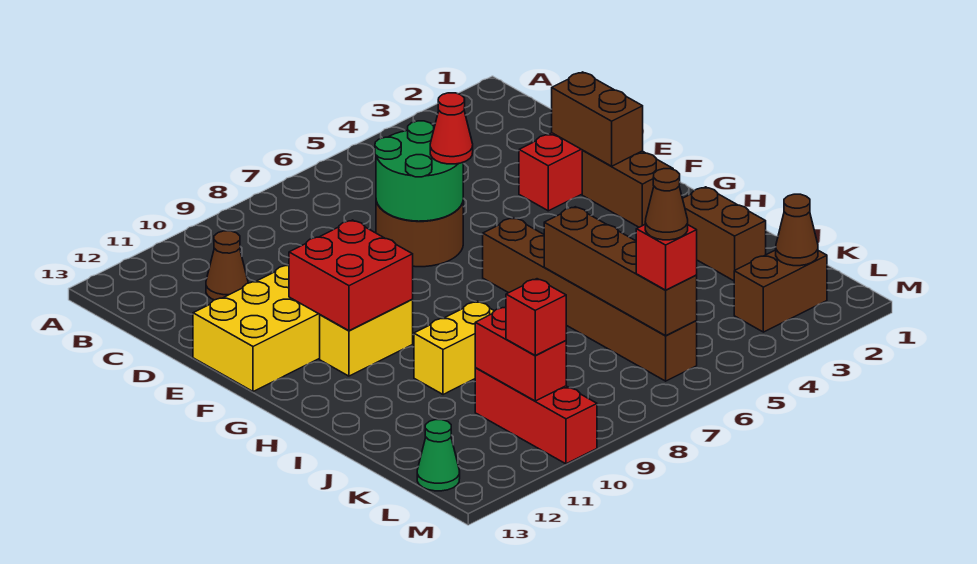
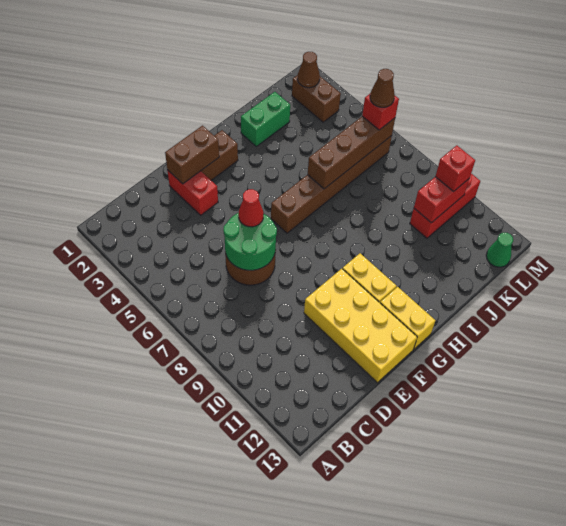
brown 1x1 cone [206,231,248,300] -> none
red 2x2 brick [289,220,413,331] -> none
brown 1x2 brick [683,187,766,281] -> green 1x2 brick [241,92,290,146]
yellow 1x2 brick [414,301,494,395] -> yellow 1x2 brick moved to [380,287,435,349]

